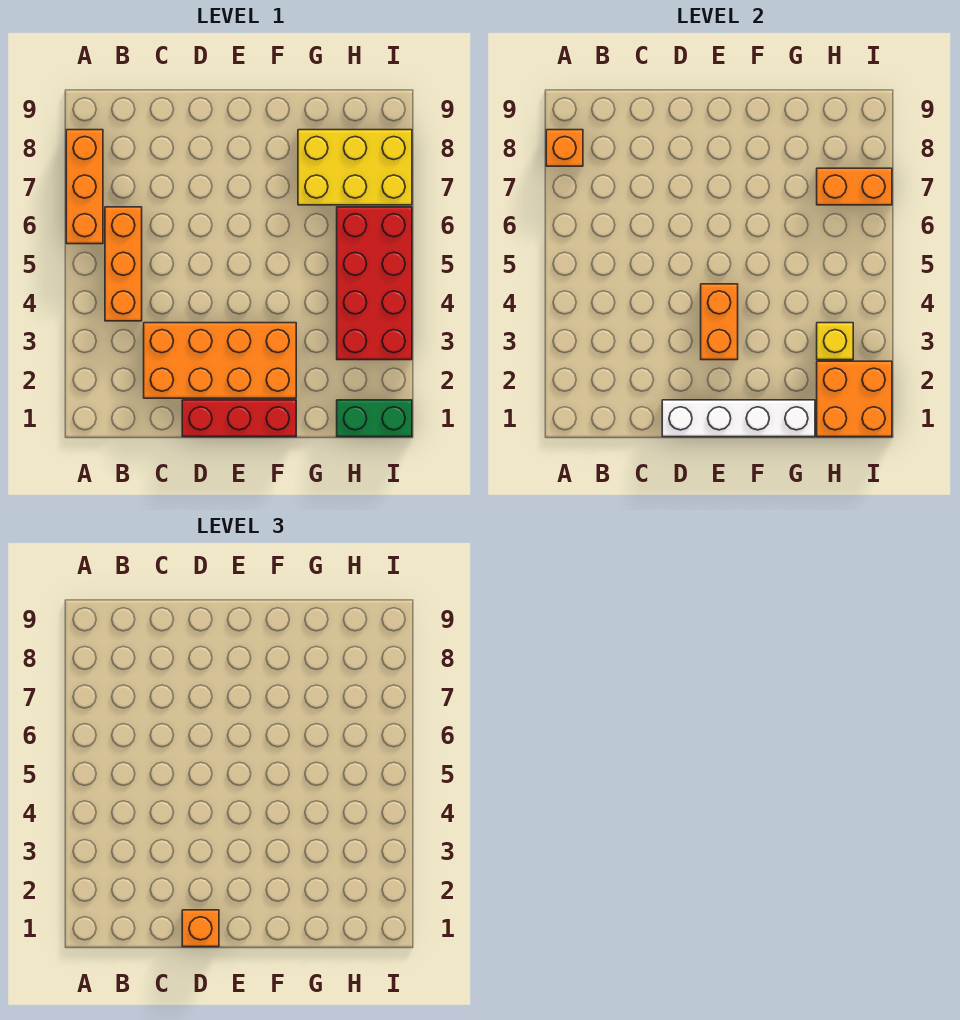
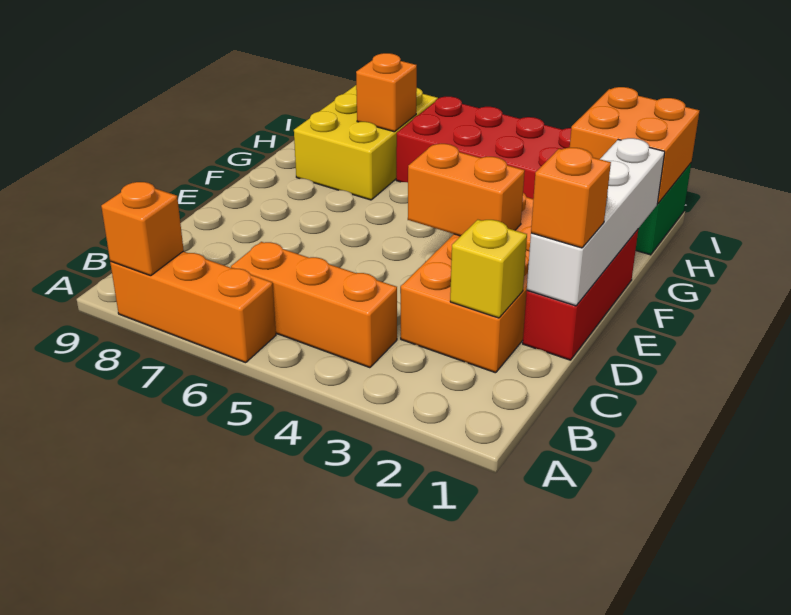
yellow 1x1 brick [817,323,853,360] -> yellow 1x1 brick moved to [450,220,527,318]
orange 1x2 brick [817,168,892,205] -> orange 1x1 brick [356,53,417,132]

